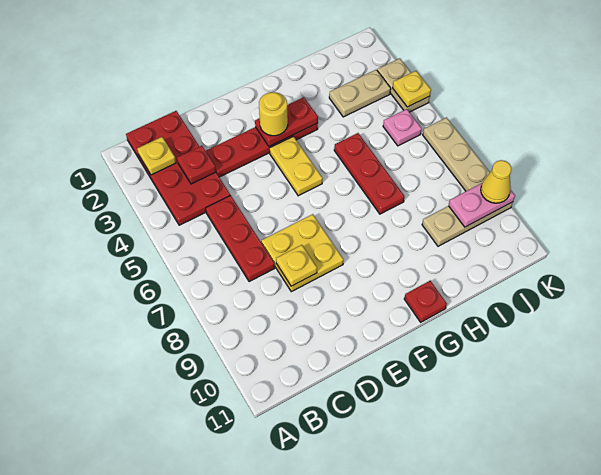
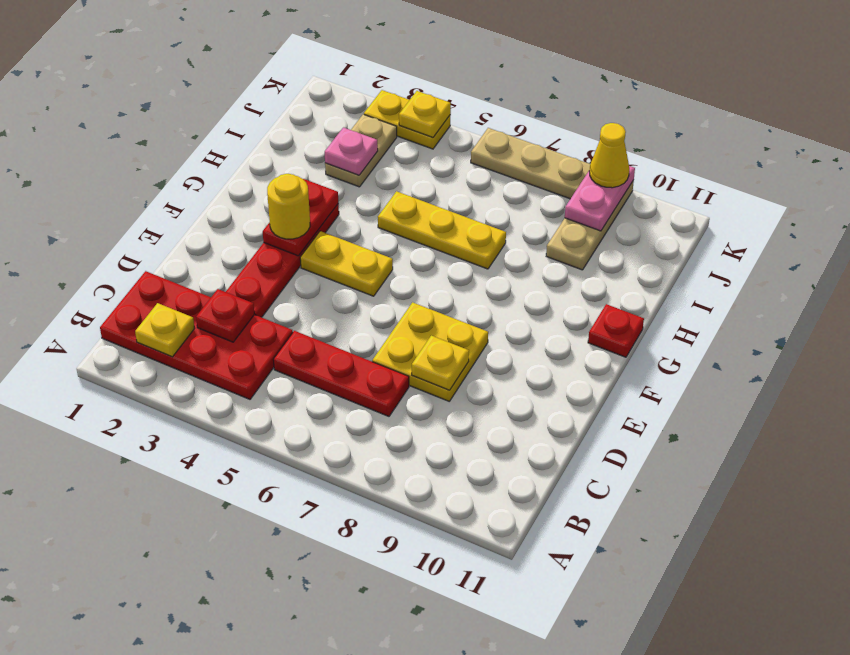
red 1x3 plate [334,133,405,214] -> yellow 1x3 plate [378,191,506,269]
pink 1x1 plate [383,109,422,146] -> pink 1x1 plate moved to [325,128,378,175]
tan 1x2 plate [377,58,430,112] -> yellow 1x2 plate [364,90,450,149]

